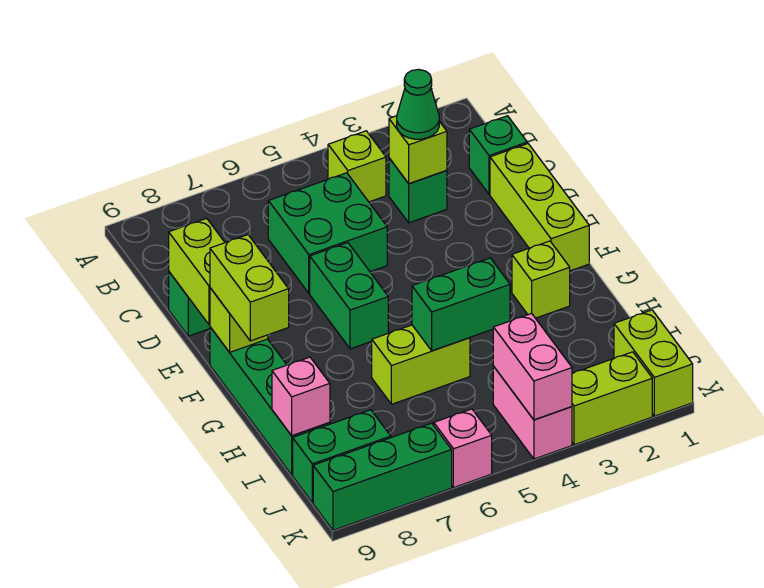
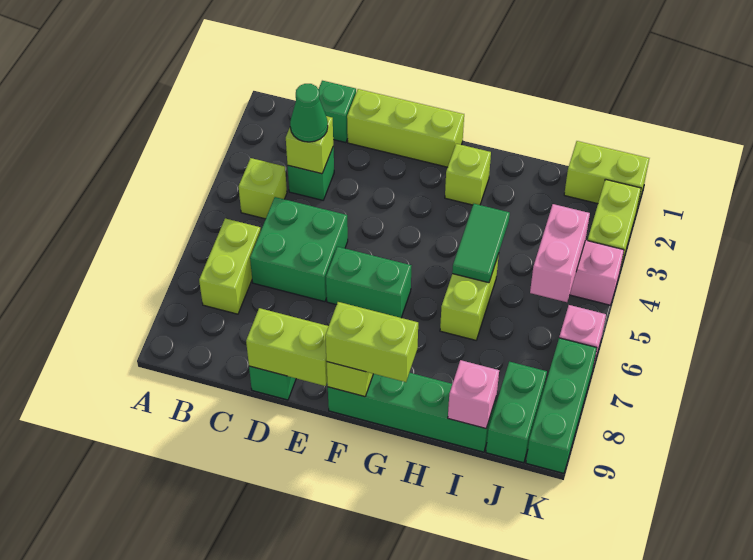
none -> lime 1x2 brick [199,218,261,314]
green 1x2 brick [412,258,510,351] -> green 1x2 tile [452,204,510,283]
pink 1x2 brick [493,313,572,420] -> pink 1x2 brick turned to [530,204,590,302]

